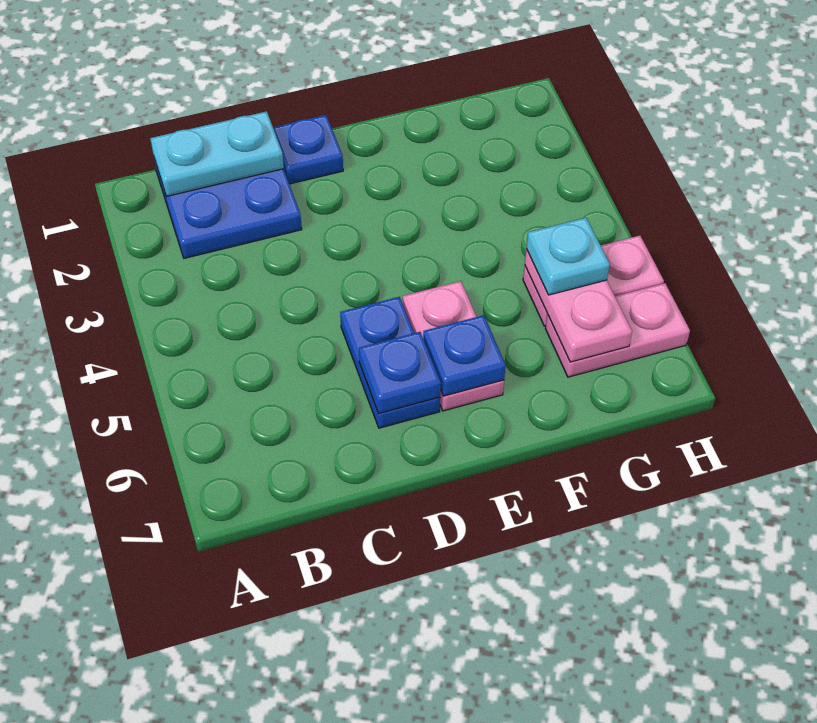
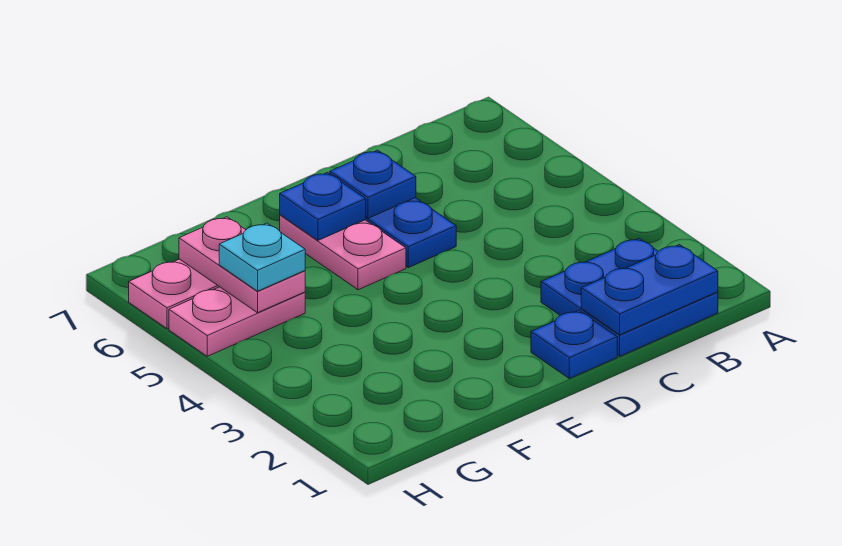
cyan 1x2 plate [150,111,284,197] -> blue 1x2 plate [581,245,718,335]

